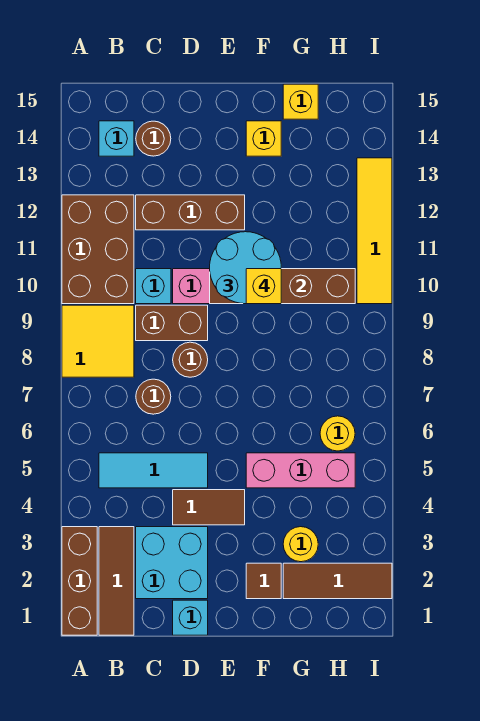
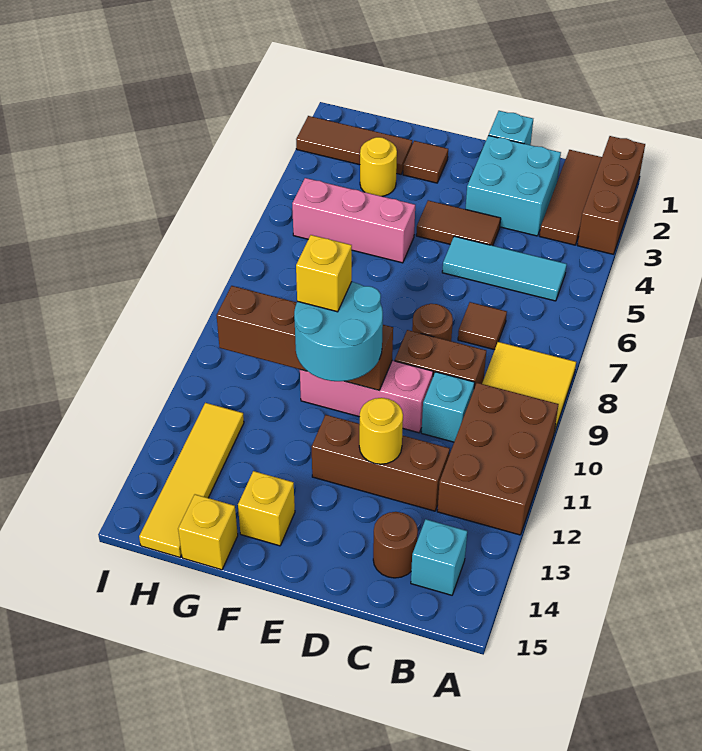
brown 1x1 round brick [136,379,171,414] -> brown 1x1 tile [458,302,507,350]
yellow 1x1 round brick [320,416,355,451] -> yellow 1x1 round brick moved to [359,398,403,464]
yellow 1x4 tile [357,158,392,304] -> yellow 1x4 tile moved to [139,403,244,557]

